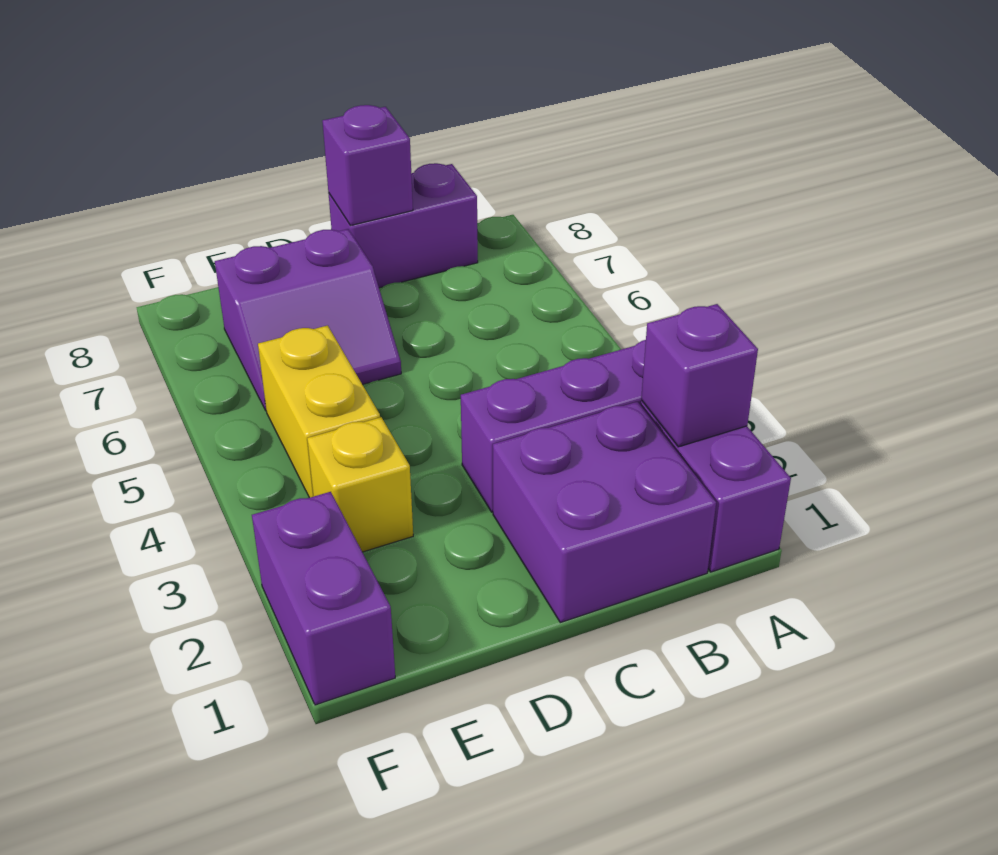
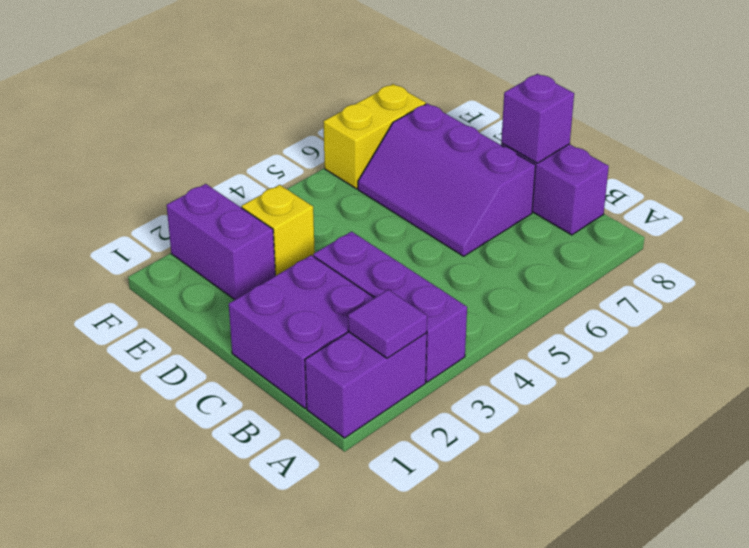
purple 1x1 brick [641,304,758,447] -> purple 1x1 tile [348,290,427,358]
purple 2x2 slope [215,229,401,410] -> purple 2x3 slope [358,104,536,256]
yellow 1x2 brick [258,325,380,498] -> yellow 1x2 brick moved to [323,84,426,189]
purple 1x2 brick [252,492,395,705] -> purple 1x2 brick turned to [167,184,275,300]

